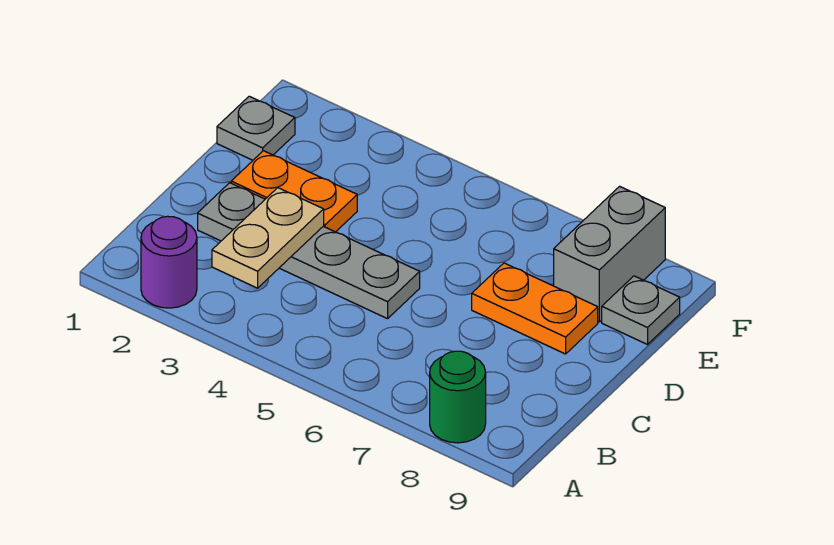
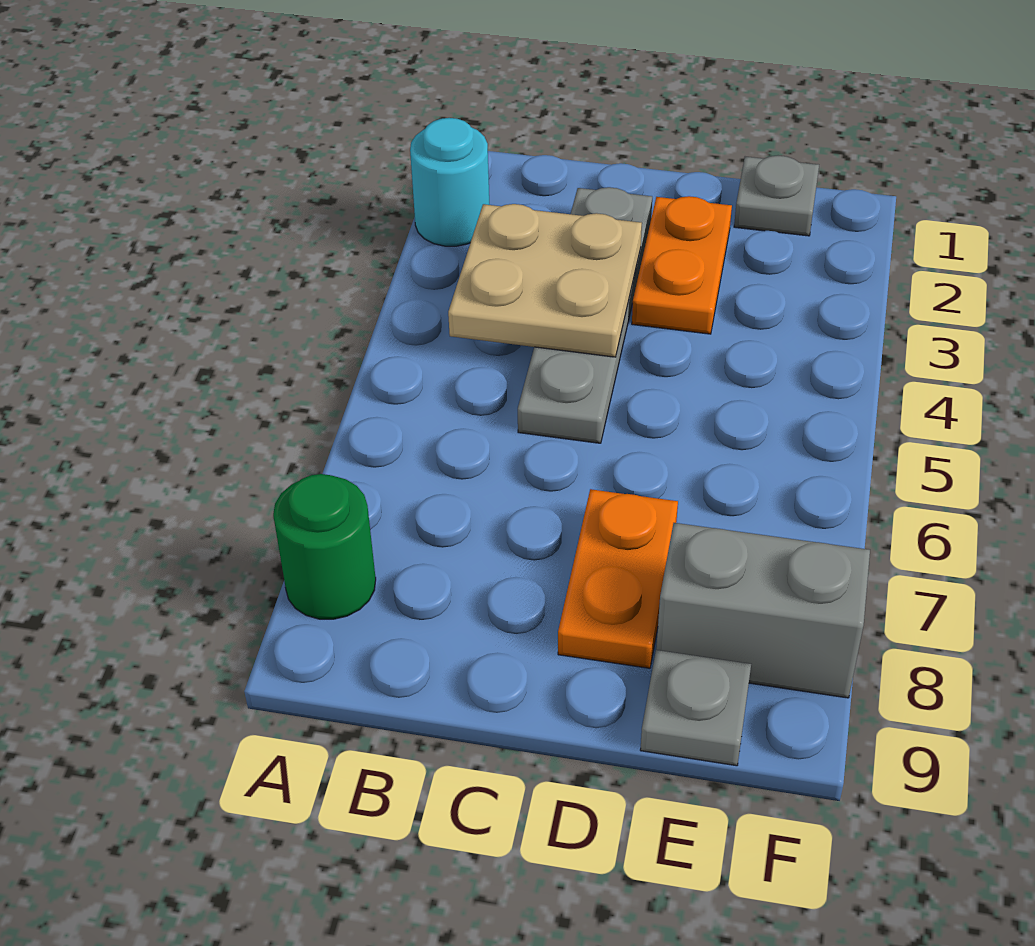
purple 1x1 round brick [141,216,197,308] -> cyan 1x1 round brick [410,118,489,246]
tan 1x2 plate [212,188,324,288] -> tan 2x2 plate [448,204,642,357]

